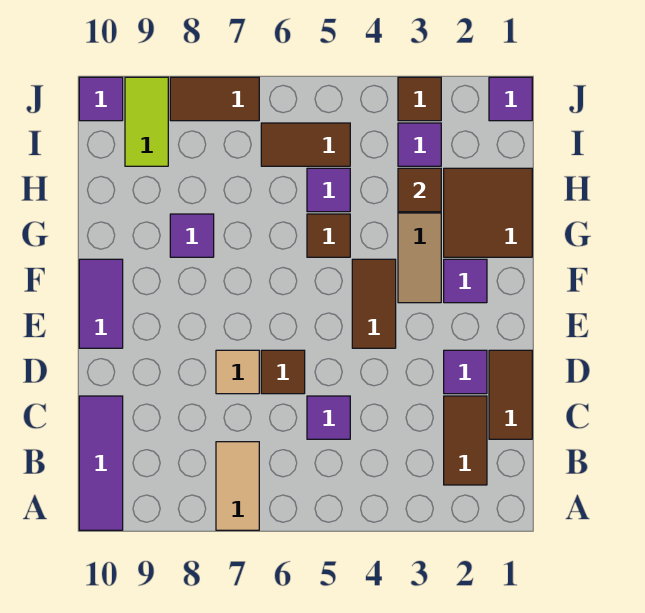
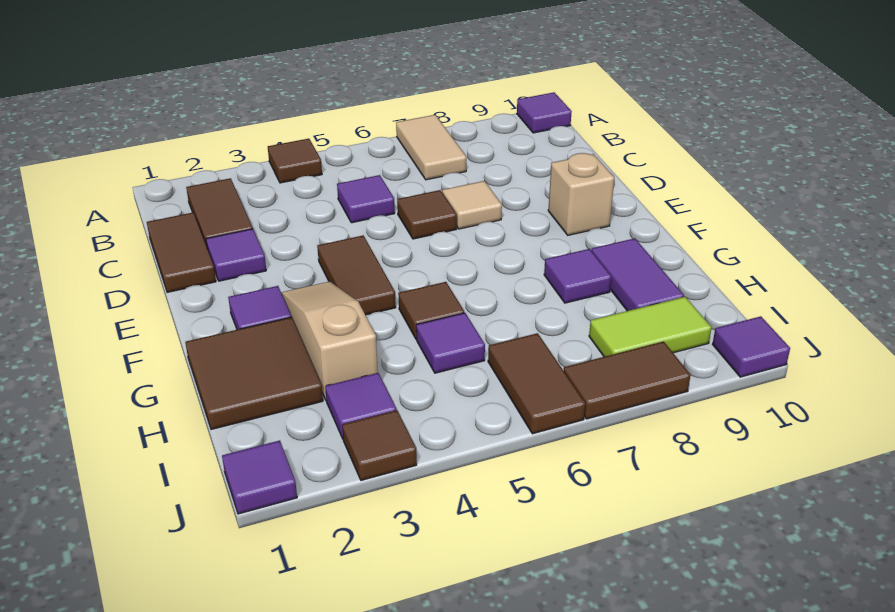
purple 1x3 tile [79,396,123,530] -> purple 1x1 tile [517,92,572,133]
none -> tan 1x1 brick [548,153,614,235]
purple 1x2 tile [79,259,123,348] -> purple 1x2 tile moved to [592,238,684,311]
brown 1x1 tile [398,168,441,212] -> brown 1x1 tile moved to [268,139,322,183]
brown 1x2 tile [261,123,350,166] -> brown 1x2 tile turned to [488,333,585,434]
lime 1x2 tile [125,77,168,166] -> lime 1x2 tile turned to [589,297,712,357]

